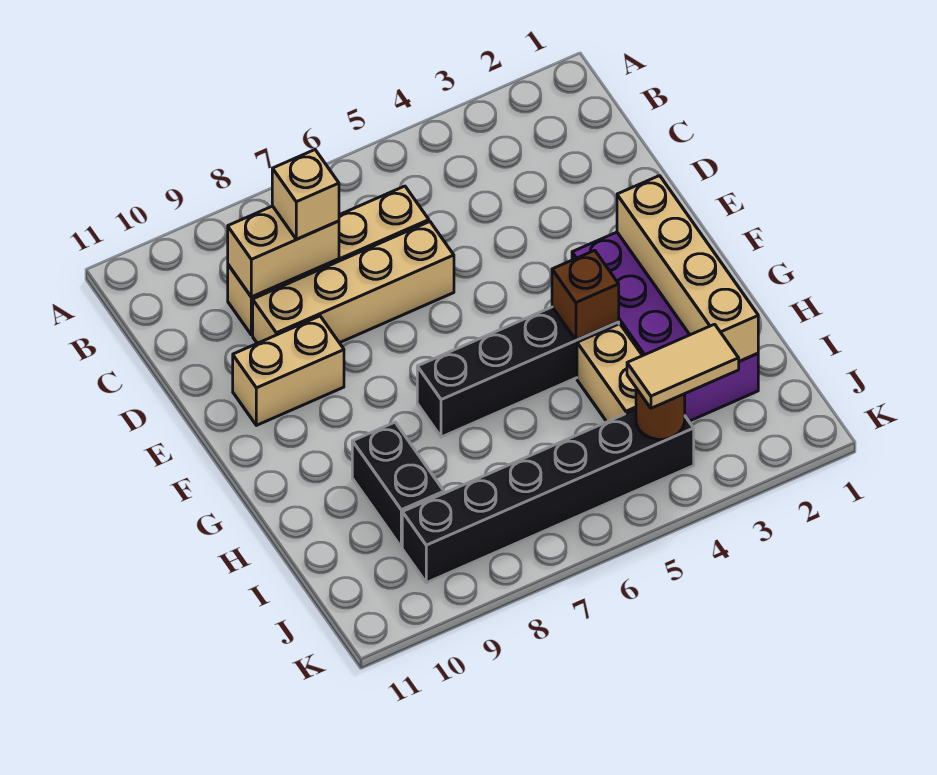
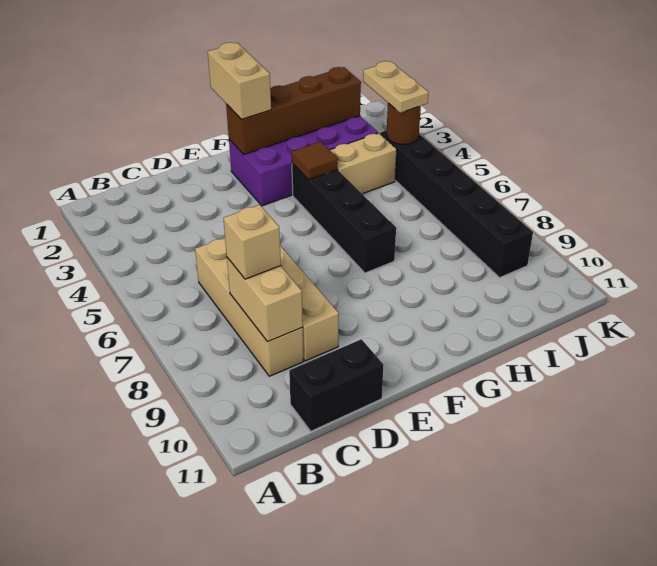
tan 1x2 brick [233,316,344,425] -> tan 1x2 brick moved to [208,42,271,119]
tan 1x4 brick [617,176,758,361] -> brown 1x4 brick [226,67,361,154]
brown 1x1 brick [552,250,619,340] -> brown 1x1 tile [292,142,338,180]
black 1x2 brick [352,422,444,547] -> black 1x2 brick moved to [289,339,384,431]
tan 1x2 tile [627,324,739,408] -> tan 1x2 plate [363,61,428,113]

